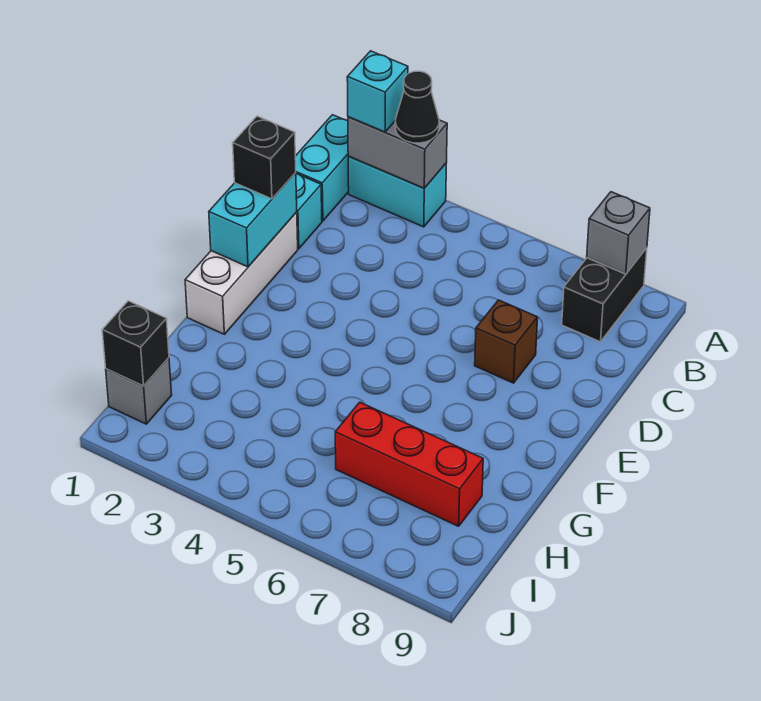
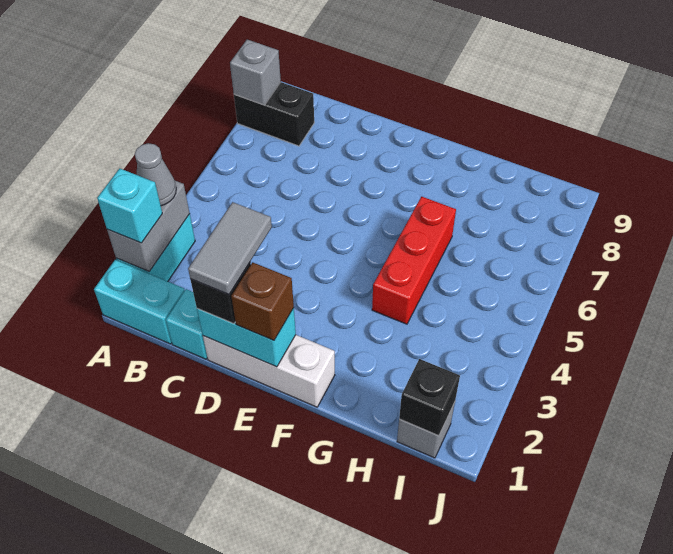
black 1x1 cone [395,71,439,143] -> grey 1x1 cone [135,143,176,206]
none -> grey 1x2 tile [188,202,272,294]
brown 1x1 brick [475,300,538,383] -> brown 1x1 brick moved to [231,262,294,340]
red 1x3 brick [335,402,483,526] -> red 1x3 brick moved to [372,197,456,324]

